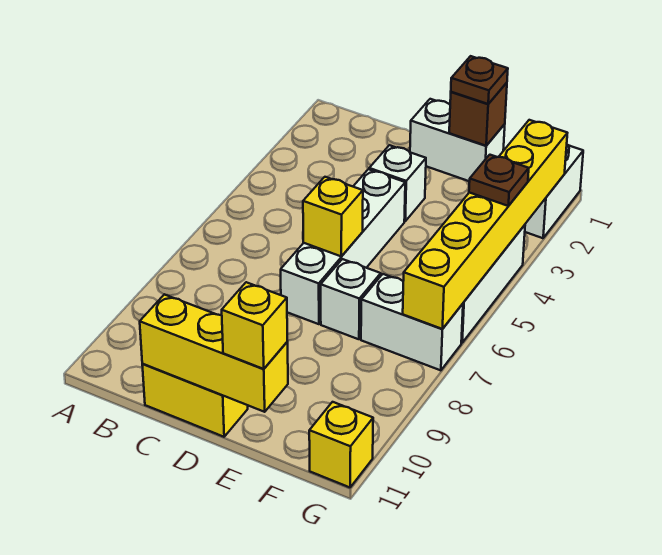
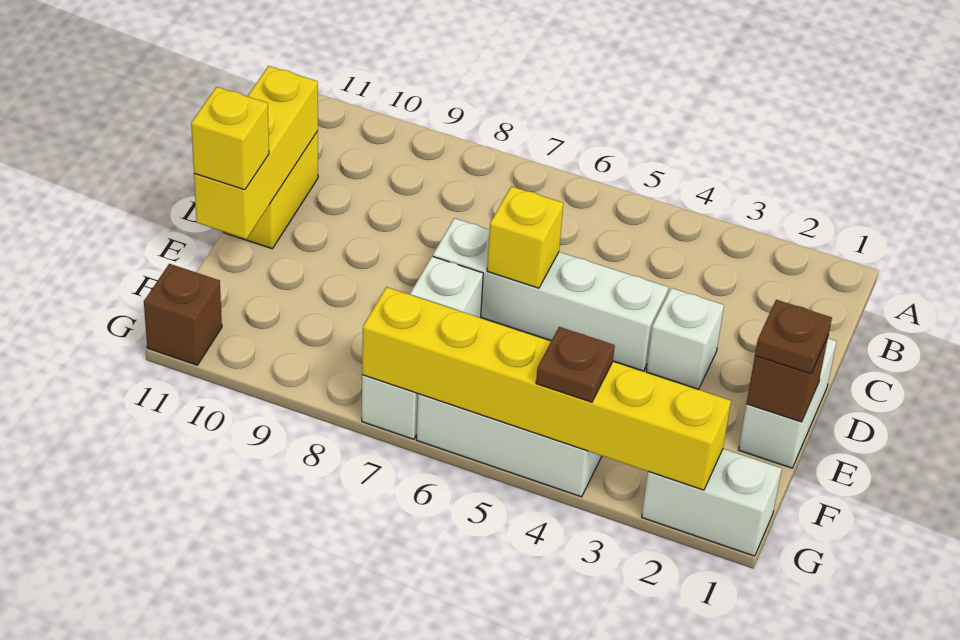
yellow 1x1 brick [309,402,373,487] -> brown 1x1 brick [144,264,222,365]

